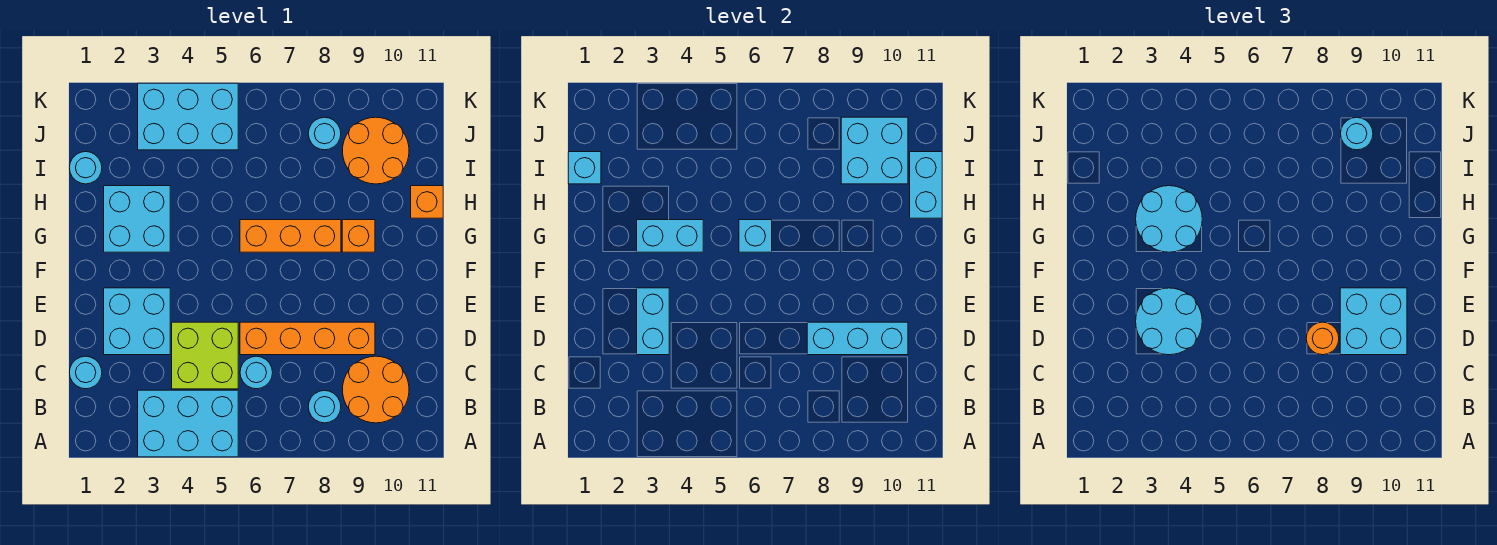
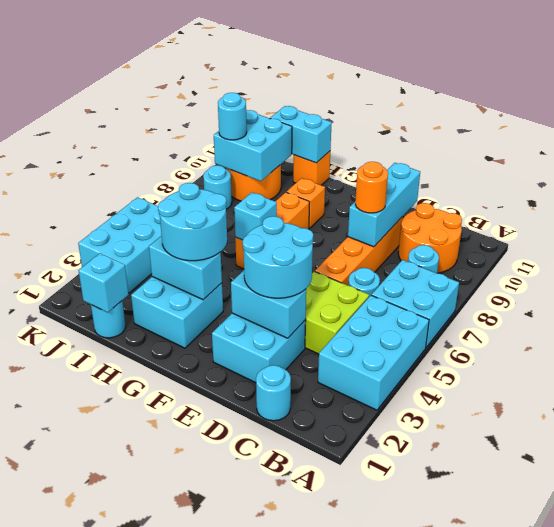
cyan 2x2 brick [1340,288,1407,355] -> cyan 2x2 brick moved to [372,260,459,347]
cyan 1x2 brick [637,220,703,252] -> cyan 1x2 brick turned to [149,236,222,300]

